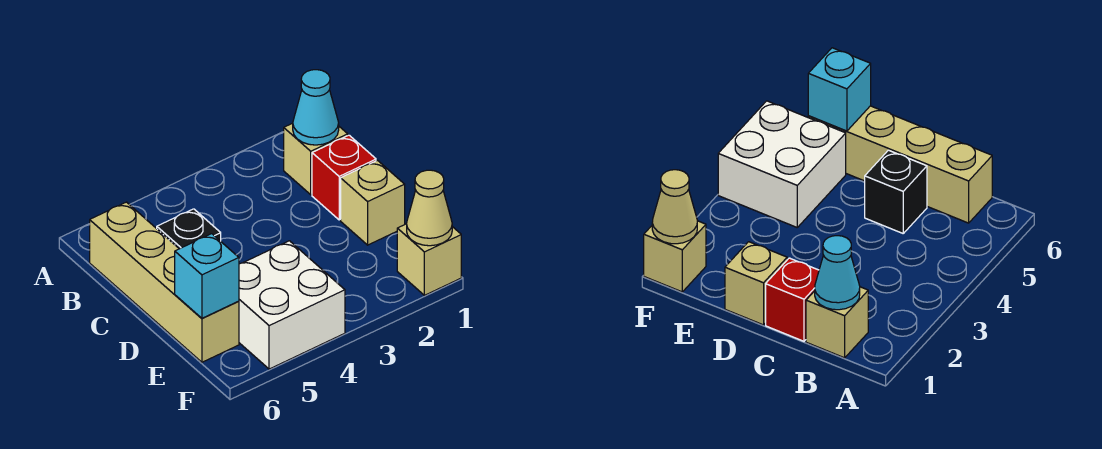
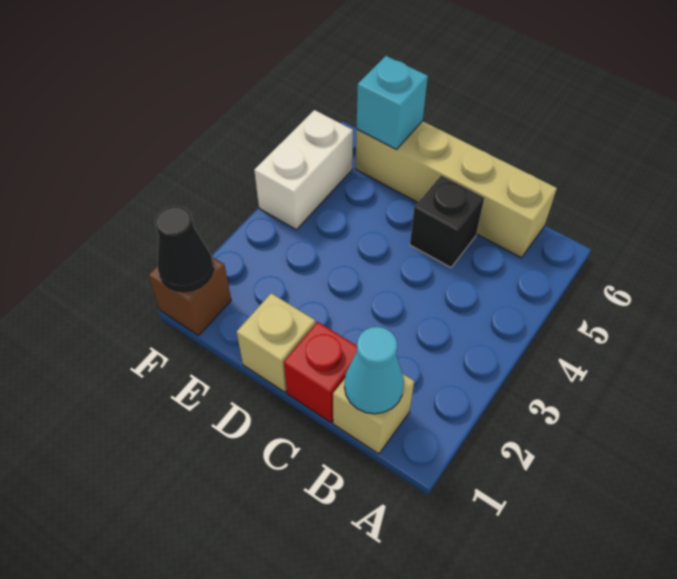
white 2x2 brick [239,241,345,369] -> white 1x2 brick [254,110,353,230]
tan 1x1 brick [397,224,461,295] -> brown 1x1 brick [148,256,231,336]
tan 1x1 cone [407,170,452,246] -> black 1x1 cone [155,206,213,292]

